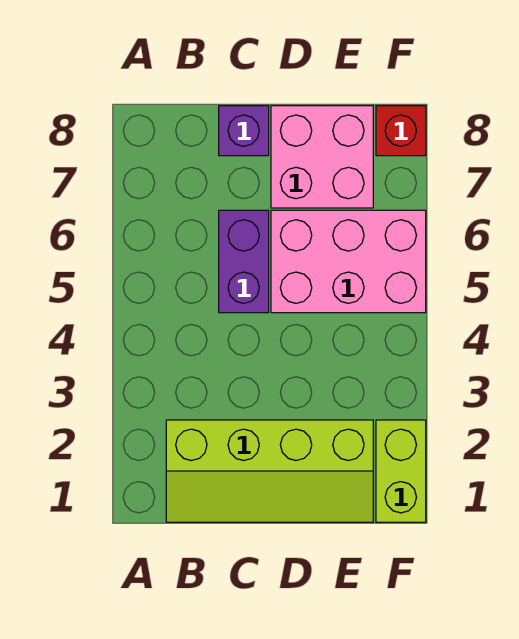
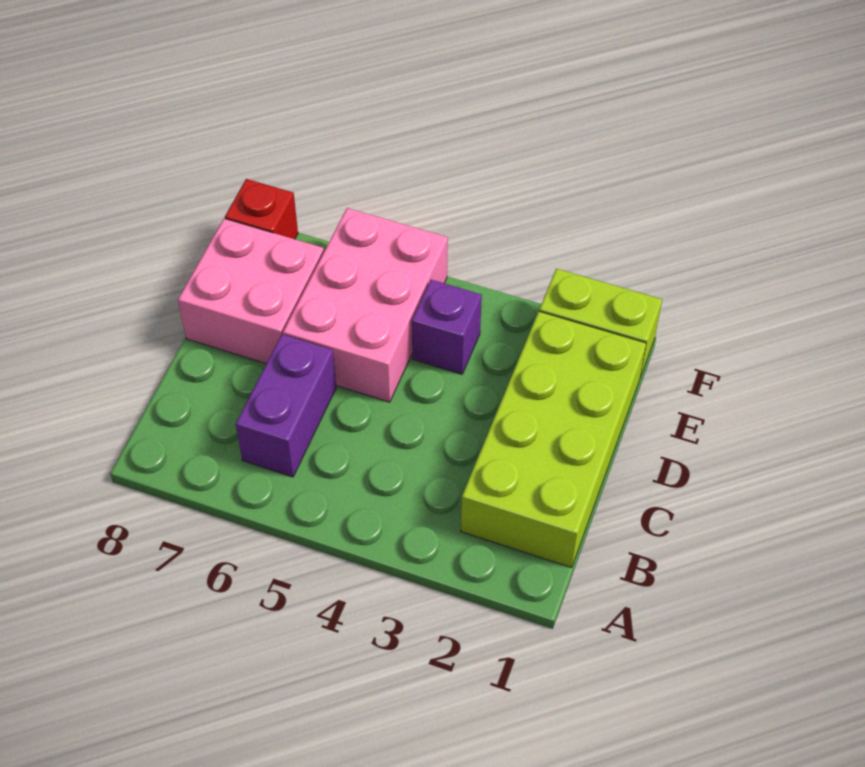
lime 2x4 slope [166,420,373,522] -> lime 2x4 brick [461,312,646,568]
purple 1x2 brick [219,210,269,313] -> purple 1x2 brick turned to [236,334,336,477]
purple 1x1 brick [219,106,269,156] -> purple 1x1 brick moved to [412,280,482,374]

